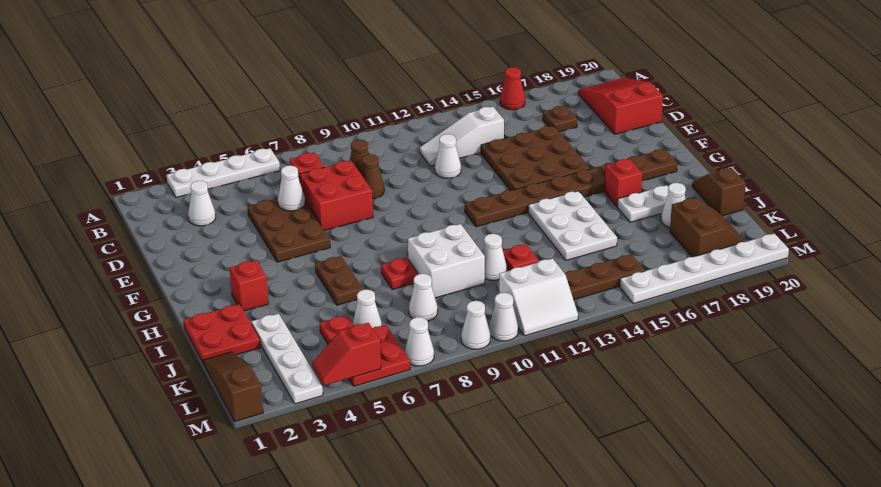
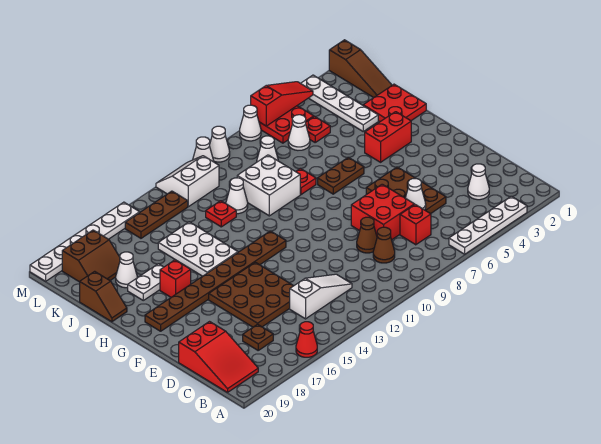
white 1x1 cone [435,134,461,178] -> none
red 1x1 brick [230,260,268,311] -> red 1x2 brick [365,112,411,162]
brown 1x2 plate [315,256,363,305] -> brown 1x2 plate turned to [318,157,364,194]
brown 2x2 slope [670,197,746,257] -> brown 2x2 slope turned to [62,230,120,282]
red 1x2 slope [313,323,381,385] -> red 1x3 slope [251,82,313,126]

